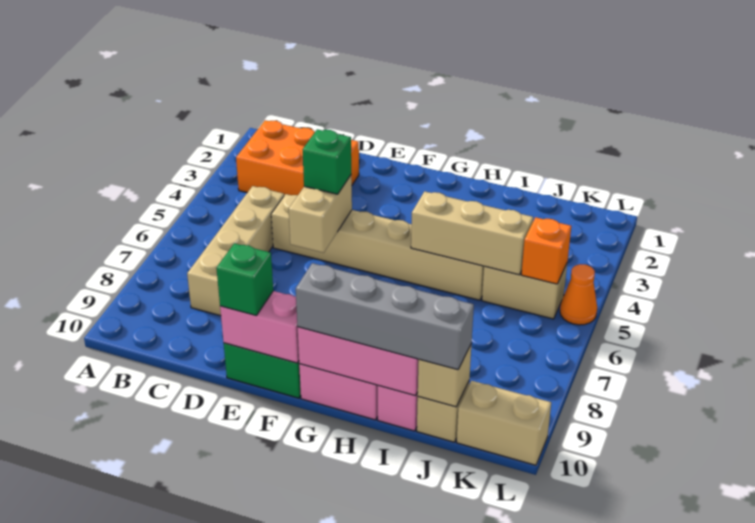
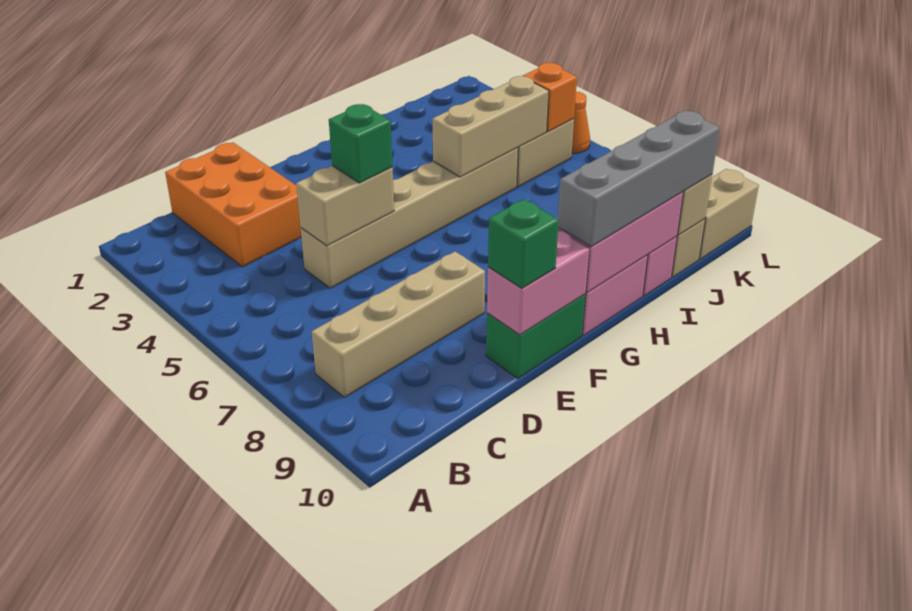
orange 2x3 brick [236,120,359,195] -> orange 2x3 brick turned to [165,142,301,267]
tan 1x4 brick [187,186,284,316] -> tan 1x4 brick turned to [312,252,485,397]
tan 1x2 brick [289,175,352,253] -> tan 1x2 brick turned to [296,166,394,246]

